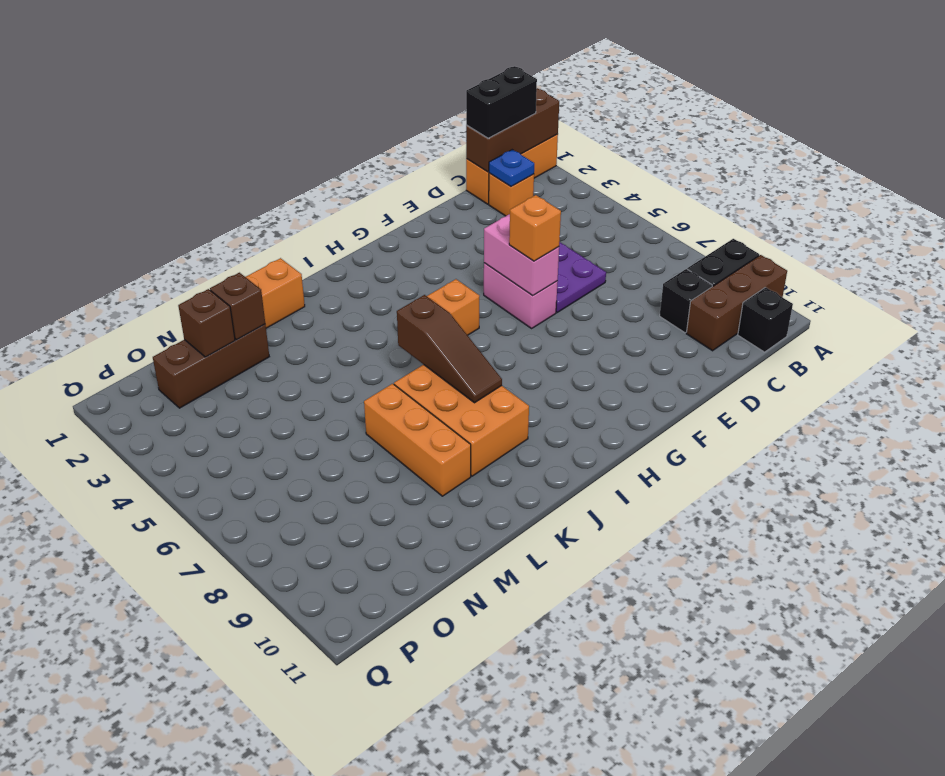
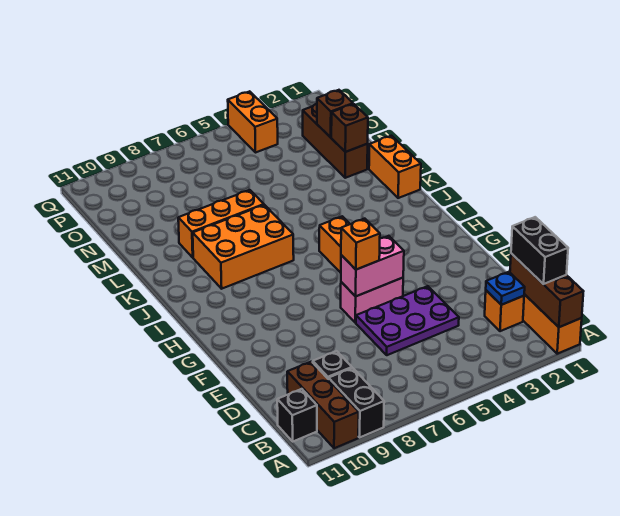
brown 1x3 slope [397,295,502,403] -> none
none -> orange 1x2 brick [228,91,278,153]

